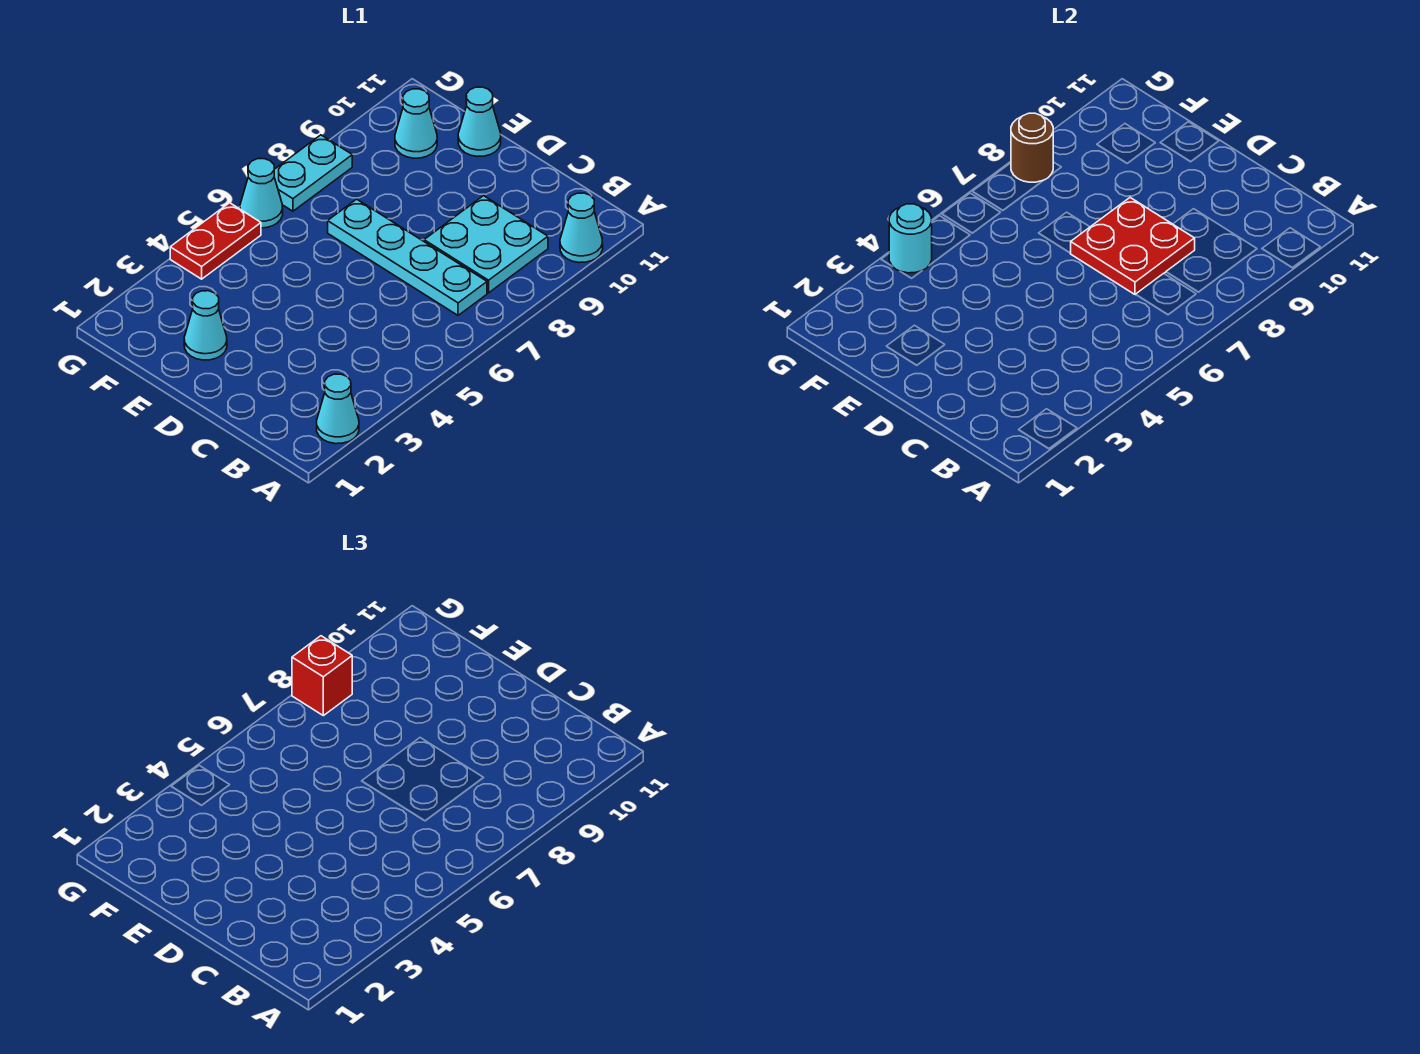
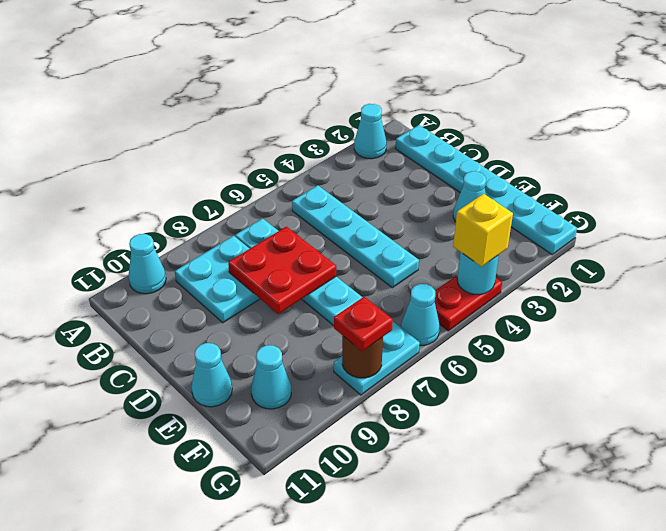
none -> cyan 1x6 plate [395,125,577,254]
none -> cyan 1x4 plate [292,186,419,288]
none -> yellow 1x1 brick [453,194,513,267]
red 1x1 brick [292,636,352,716] -> red 1x1 plate [334,297,393,351]

